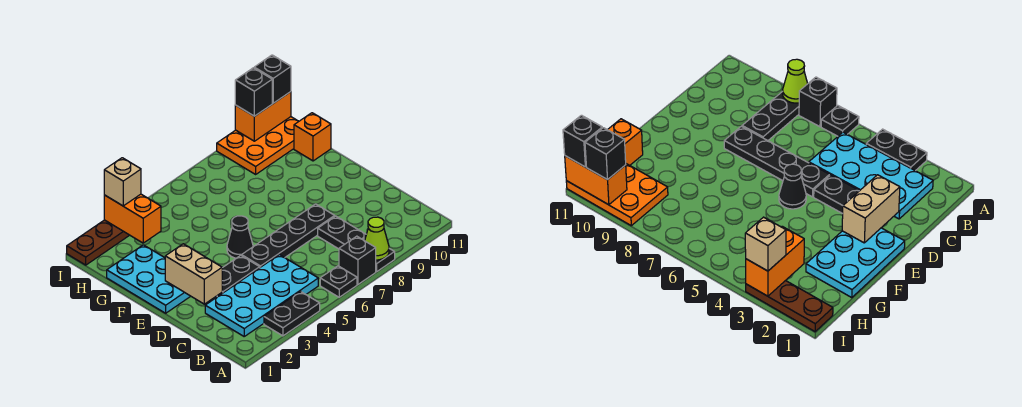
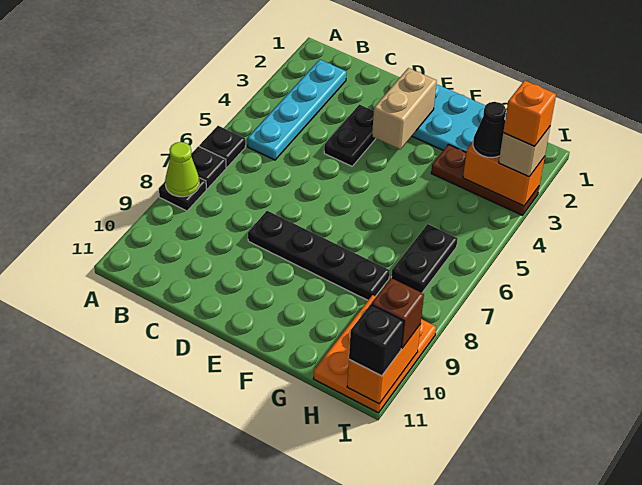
black 1x2 plate [264,292,320,336] -> black 1x2 plate moved to [391,224,458,293]
black 1x1 brick [339,236,376,284] -> black 1x1 plate [191,146,226,189]
black 1x3 plate [318,216,395,272] -> black 1x1 plate [159,178,206,211]
cyan 2x4 plate [205,255,318,336] -> cyan 1x4 plate [248,60,346,160]
tan 1x2 brick [165,244,222,304] -> tan 1x2 brick turned to [372,68,437,150]
black 1x4 plate [242,204,335,267] -> black 1x4 plate turned to [248,211,390,300]
black 1x1 cone [227,216,253,258] -> black 1x1 cone moved to [473,102,506,158]
orange 1x1 brick [294,113,331,161] -> orange 1x1 brick moved to [503,80,556,146]
brown 1x3 plate [67,220,129,265] -> brown 1x3 plate turned to [431,145,539,215]
black 1x1 brick [235,68,272,116] -> brown 1x1 brick [371,278,424,348]

